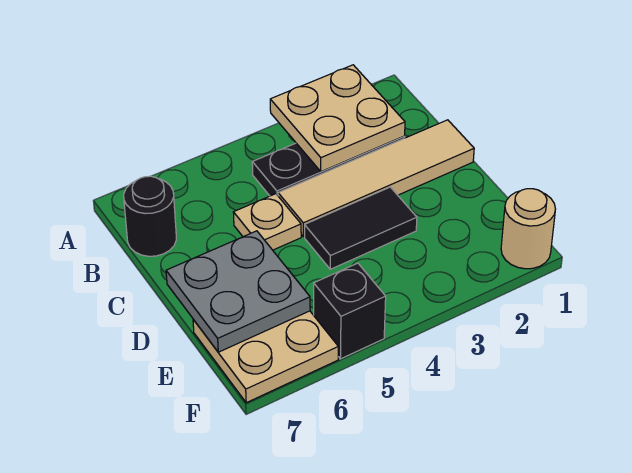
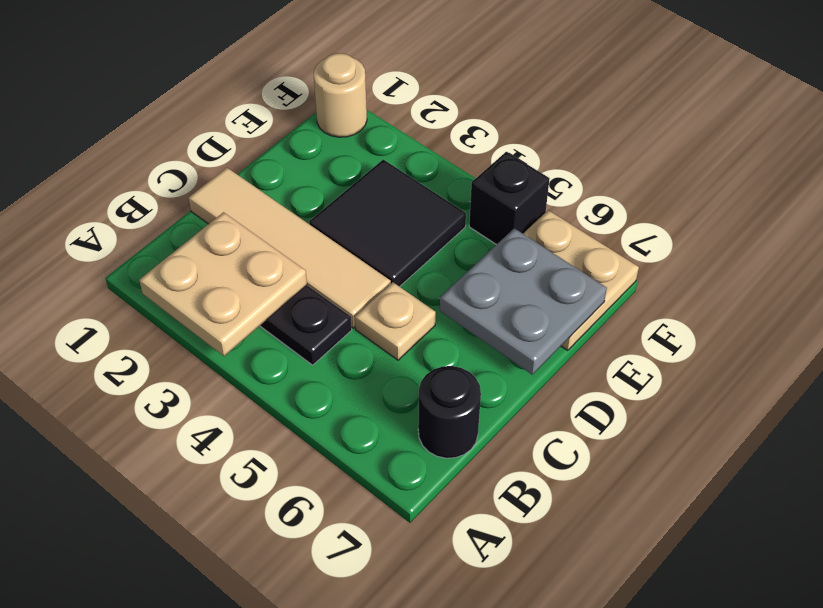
black 1x2 tile [305,187,417,269] -> black 2x2 tile [309,159,466,287]

